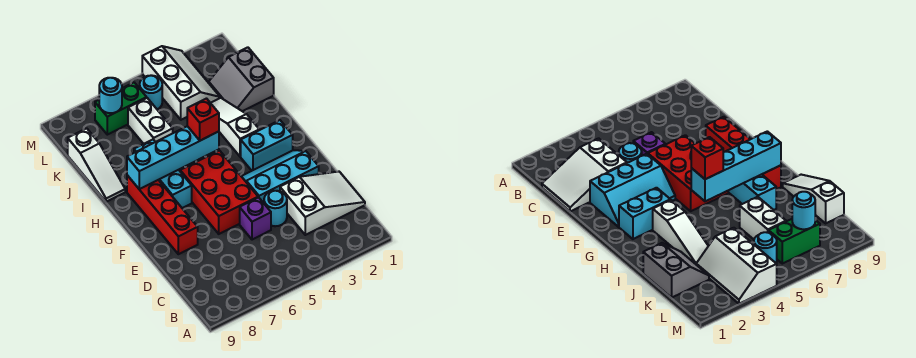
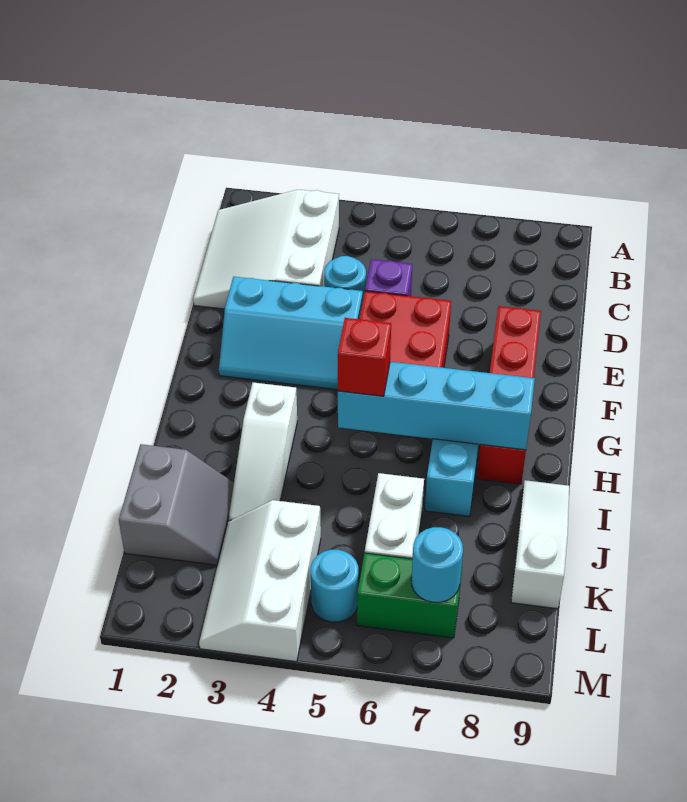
white 2x3 slope [280,172,365,235] -> white 3x3 slope [193,190,339,309]
cyan 1x2 brick [241,120,293,171] -> none

